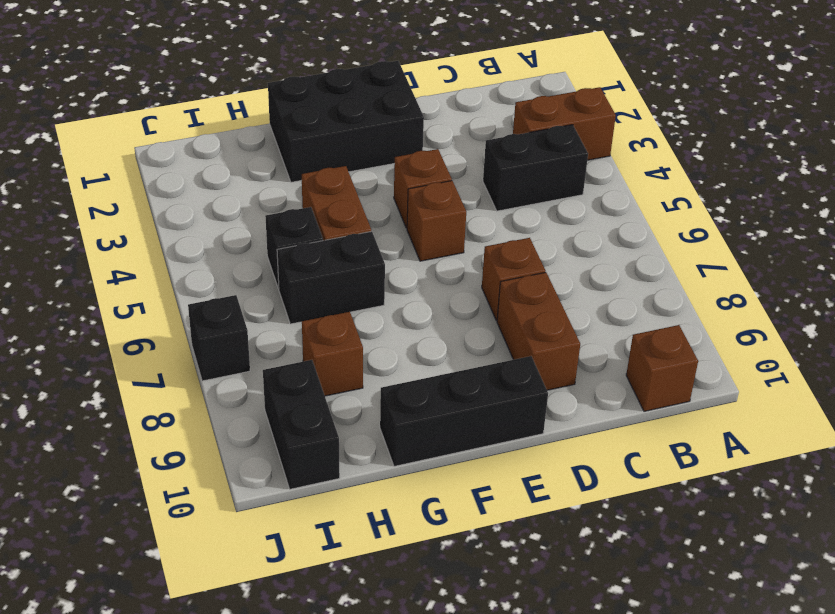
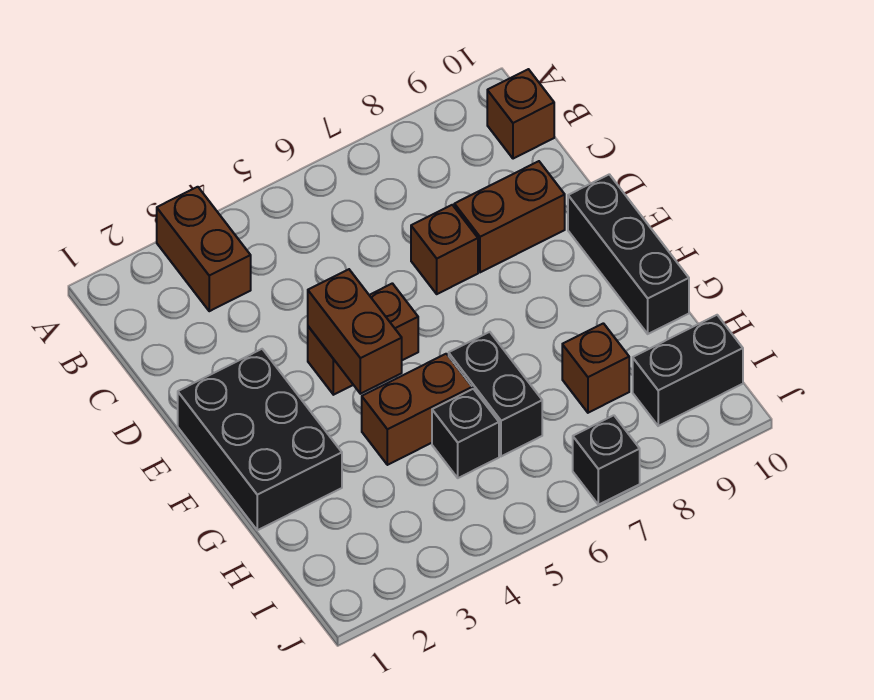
black 1x2 brick [483,125,588,211] -> none
none -> brown 1x2 brick [308,269,402,394]

